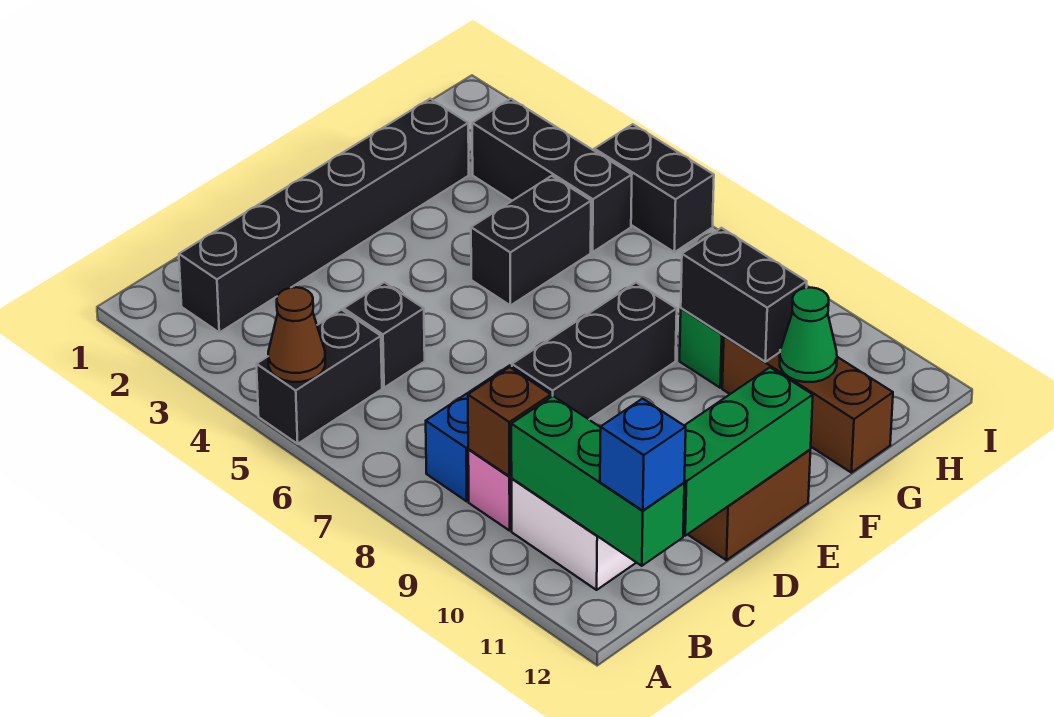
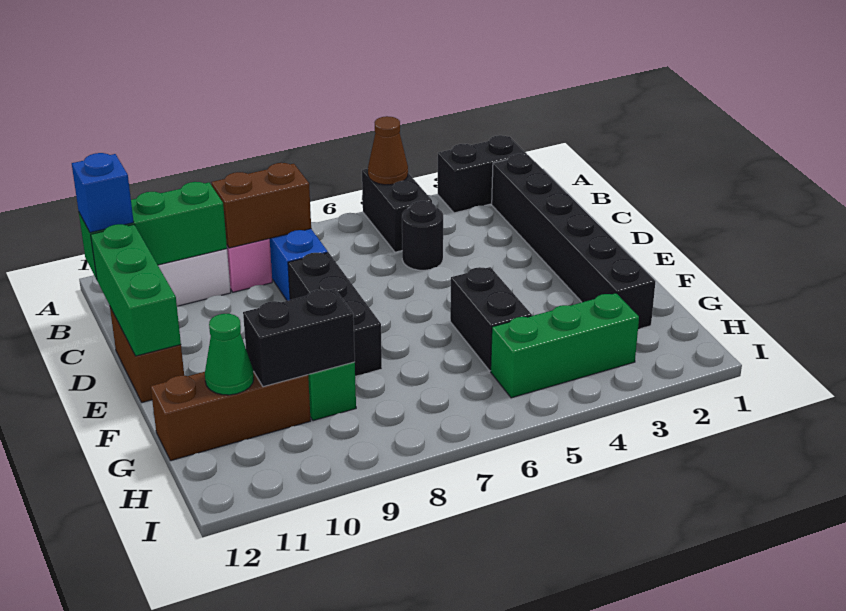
brown 1x1 brick [468,367,551,476] -> brown 1x2 brick [212,163,311,248]
black 1x1 brick [344,282,425,388] -> black 1x1 round brick [402,201,443,270]
black 1x3 brick [472,99,632,252] -> green 1x3 brick [491,293,639,398]
black 1x2 brick [594,124,714,252] -> black 1x2 brick moved to [438,135,527,213]

